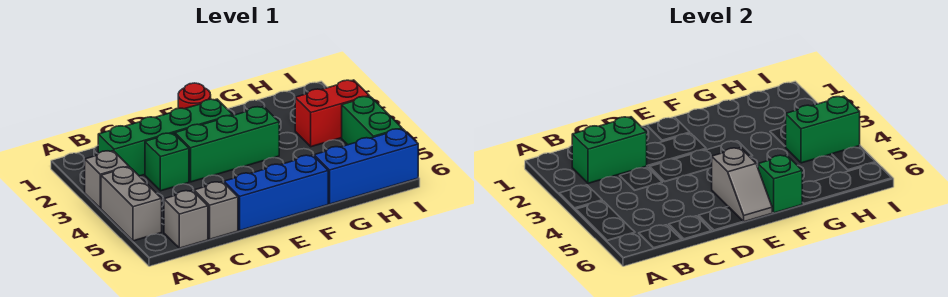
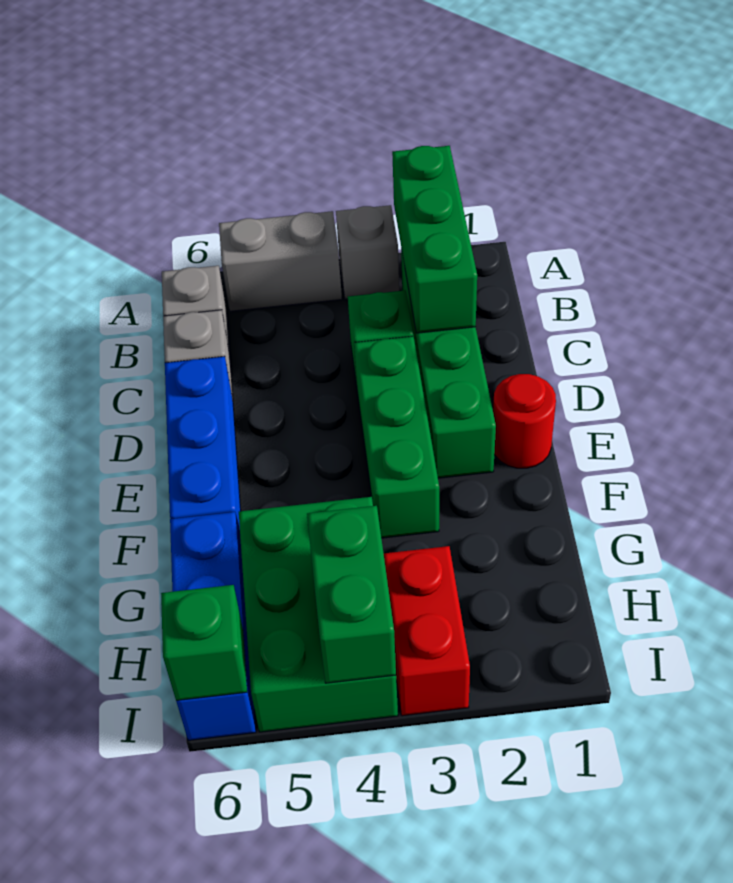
green 1x2 brick [572,117,647,183] -> green 1x3 brick [392,146,477,333]
grey 1x2 slope [712,148,772,222] -> none
green 1x1 brick [758,155,802,213] -> green 1x1 brick moved to [161,585,247,700]
green 1x2 brick [342,96,402,145] -> green 2x3 brick [239,497,398,732]

